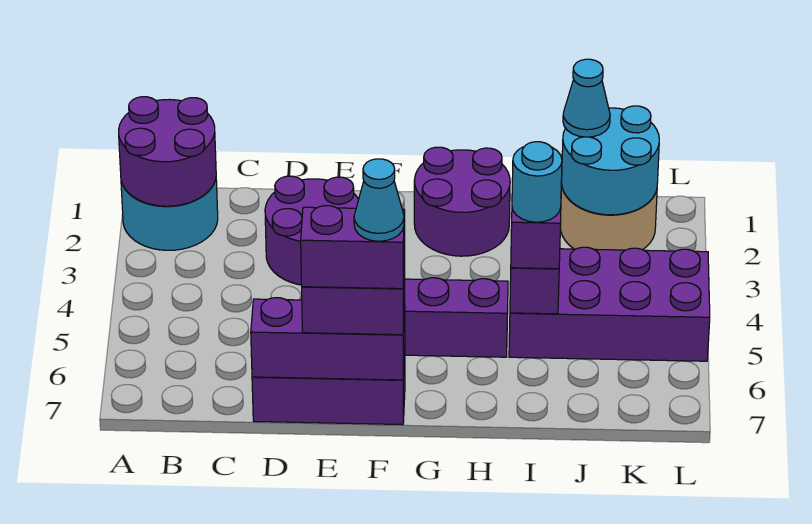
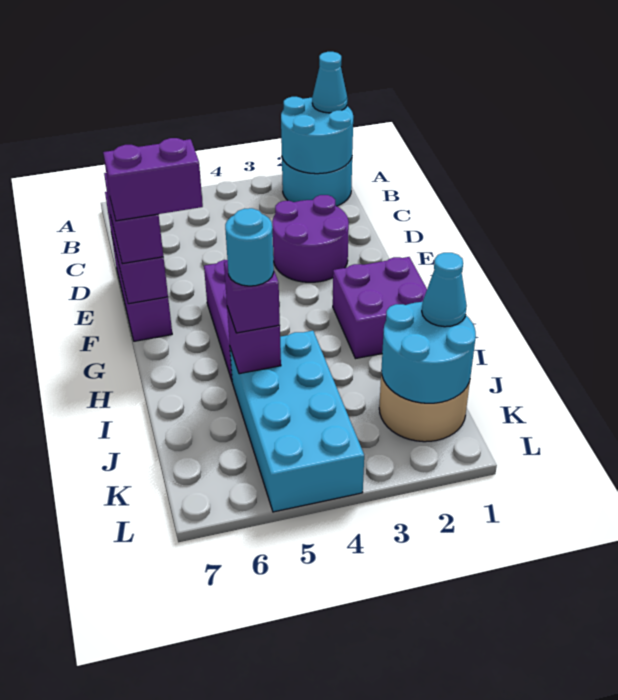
purple 2x2 round brick [119,97,216,206] -> cyan 2x2 round brick [281,97,353,174]
purple 1x2 brick [301,206,405,289] -> purple 1x2 brick turned to [103,138,203,221]
cyan 1x1 cone [354,159,404,241] -> cyan 1x1 cone moved to [312,52,347,113]
purple 2x2 round brick [414,147,510,256] -> purple 2x2 brick [333,257,427,359]
purple 2x4 brick [509,247,710,361] -> cyan 2x4 brick [230,331,364,512]

